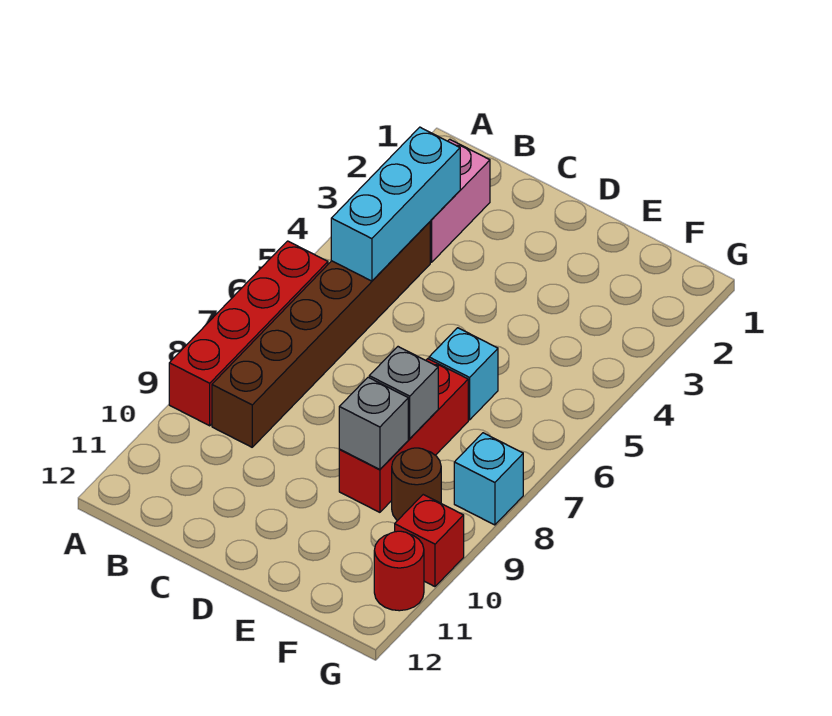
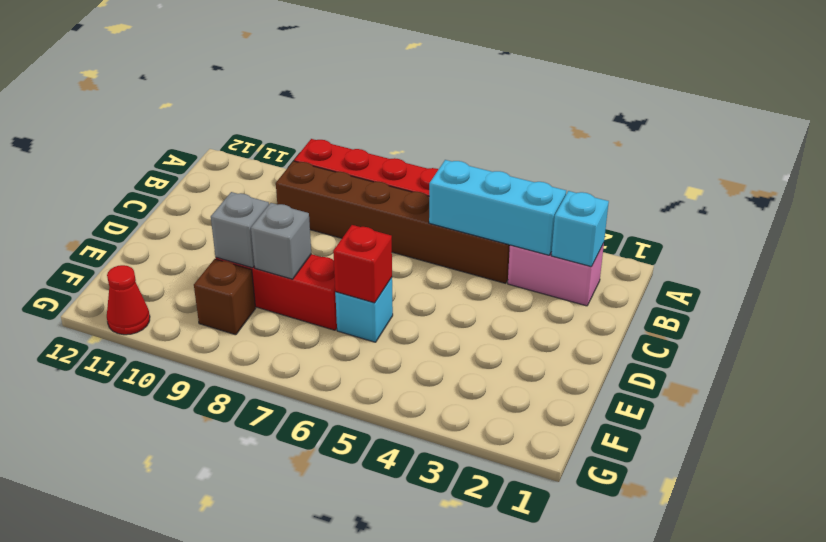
brown 1x1 round brick [392,448,441,521] -> brown 1x1 brick [194,259,256,335]
cyan 1x1 brick [454,433,523,525] -> cyan 1x1 brick moved to [551,191,609,267]
red 1x1 brick [395,495,464,587] -> red 1x1 brick moved to [333,225,392,303]
red 1x1 round brick [374,531,424,611] -> red 1x1 cone [107,265,150,335]

